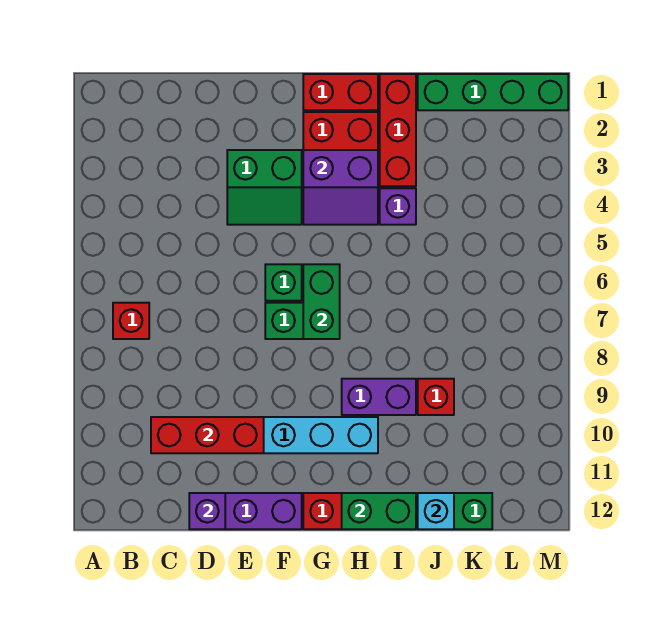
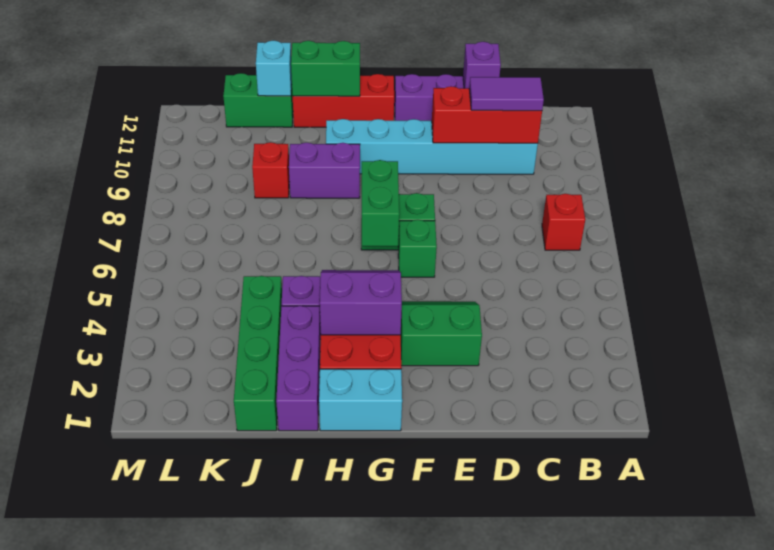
none -> purple 1x2 tile [469,77,544,111]
red 1x2 brick [303,74,378,110] -> cyan 1x2 brick [319,369,402,431]
red 1x3 brick [380,74,416,186] -> purple 1x3 brick [276,306,321,431]
green 1x4 brick [418,74,568,110] -> green 1x4 brick turned to [234,276,282,431]

